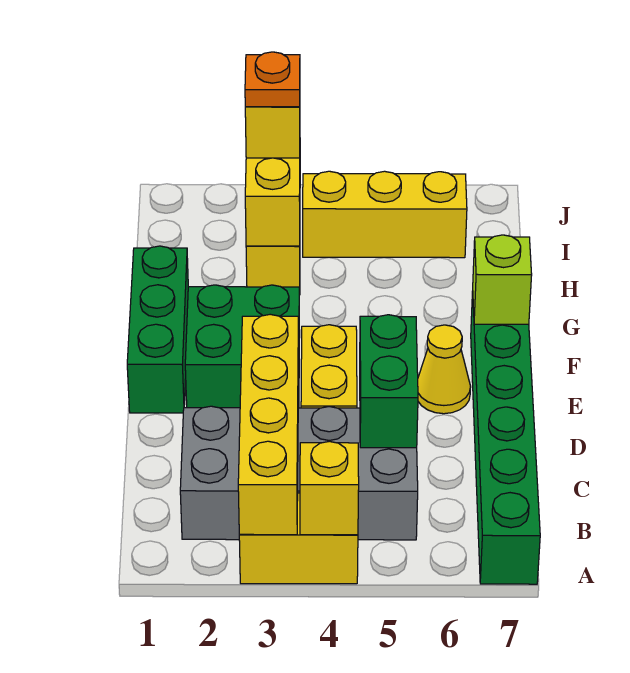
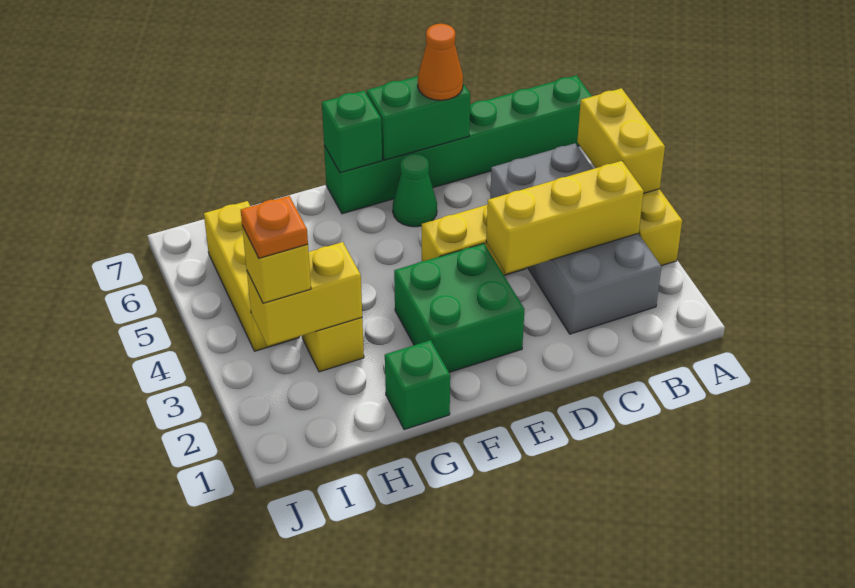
yellow 1x4 brick [238,314,299,535] -> yellow 1x3 brick [486,161,644,273]
yellow 1x1 brick [300,441,359,535] -> yellow 1x2 brick [577,88,665,194]
green 1x2 brick [360,315,418,448] -> green 1x2 brick moved to [367,76,470,160]
none -> orange 1x1 cone [418,24,463,100]
green 1x3 brick [127,246,188,413] -> green 1x1 brick [385,340,450,430]
yellow 1x1 cone [418,325,471,414] -> green 1x1 cone [393,153,437,227]
lime 1x1 brick [473,235,532,324] -> green 1x1 brick [322,91,382,173]

